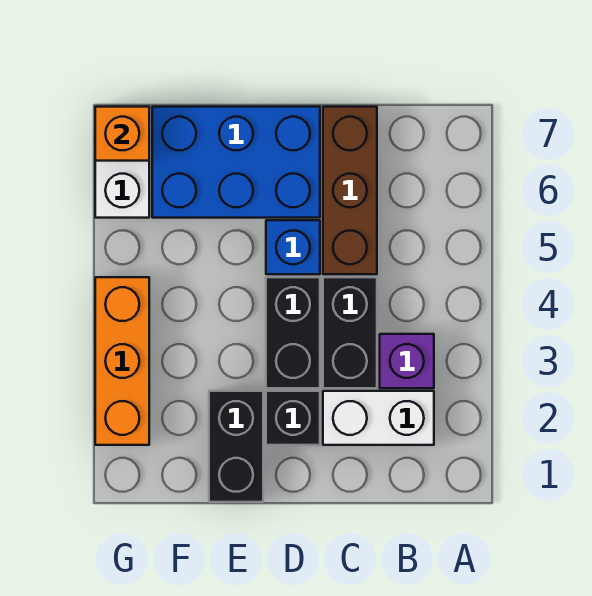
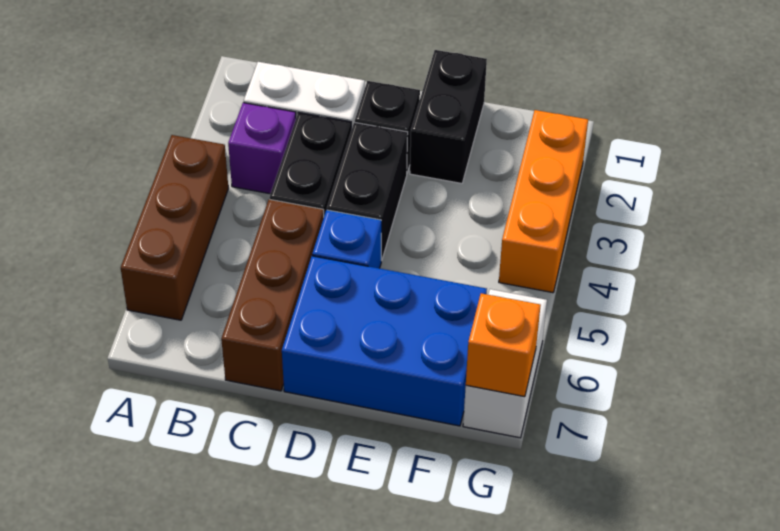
none -> brown 1x3 brick [121,135,228,320]

